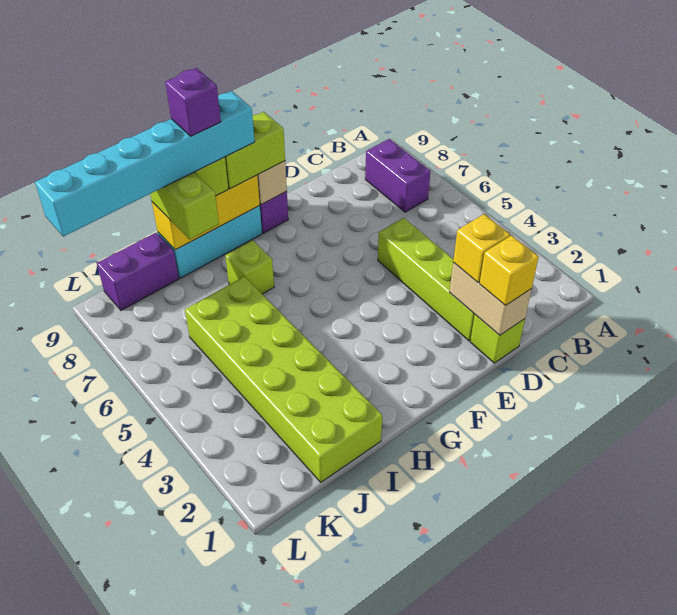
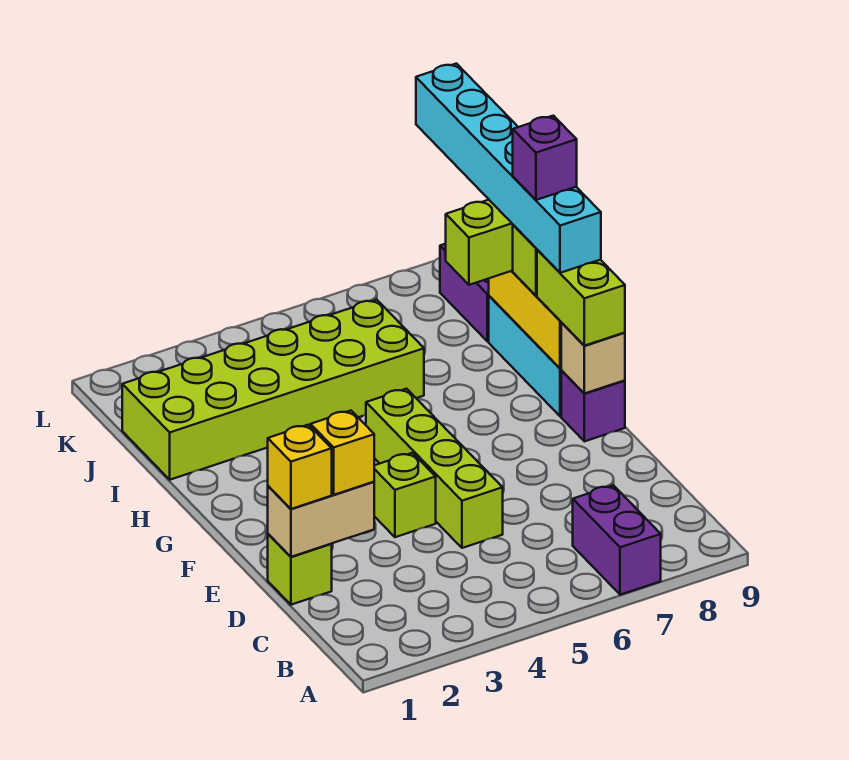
purple 1x2 brick [365,139,430,212] -> purple 1x2 brick turned to [573,485,661,595]
lime 1x4 brick [378,218,475,341] -> lime 1x4 brick turned to [366,389,503,548]
lime 1x1 brick [225,240,274,294] -> lime 1x1 brick moved to [374,453,436,537]

